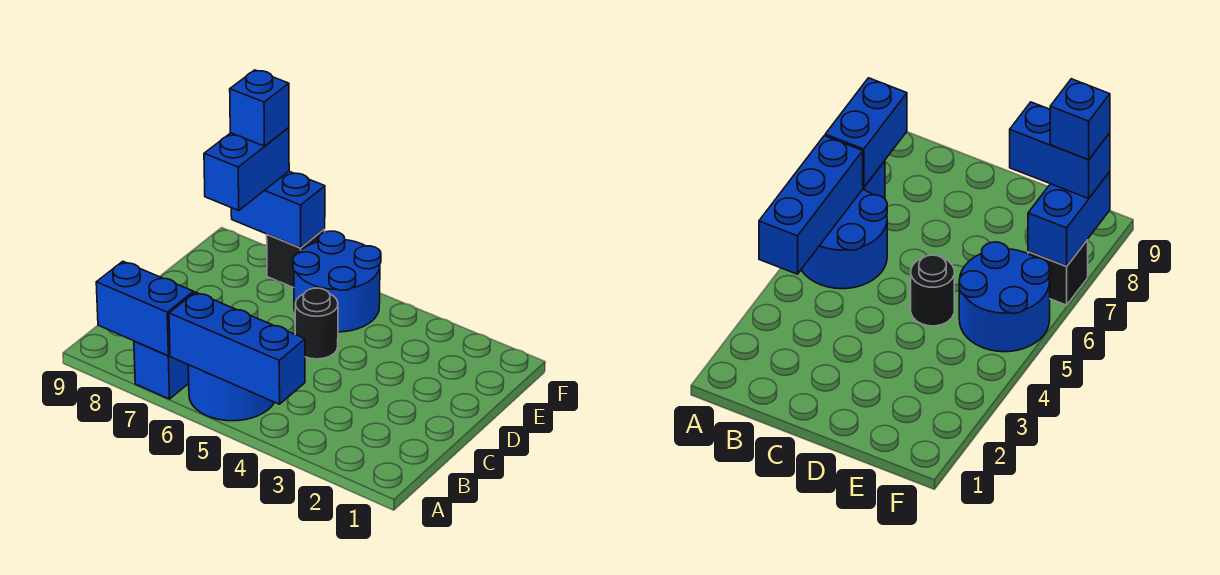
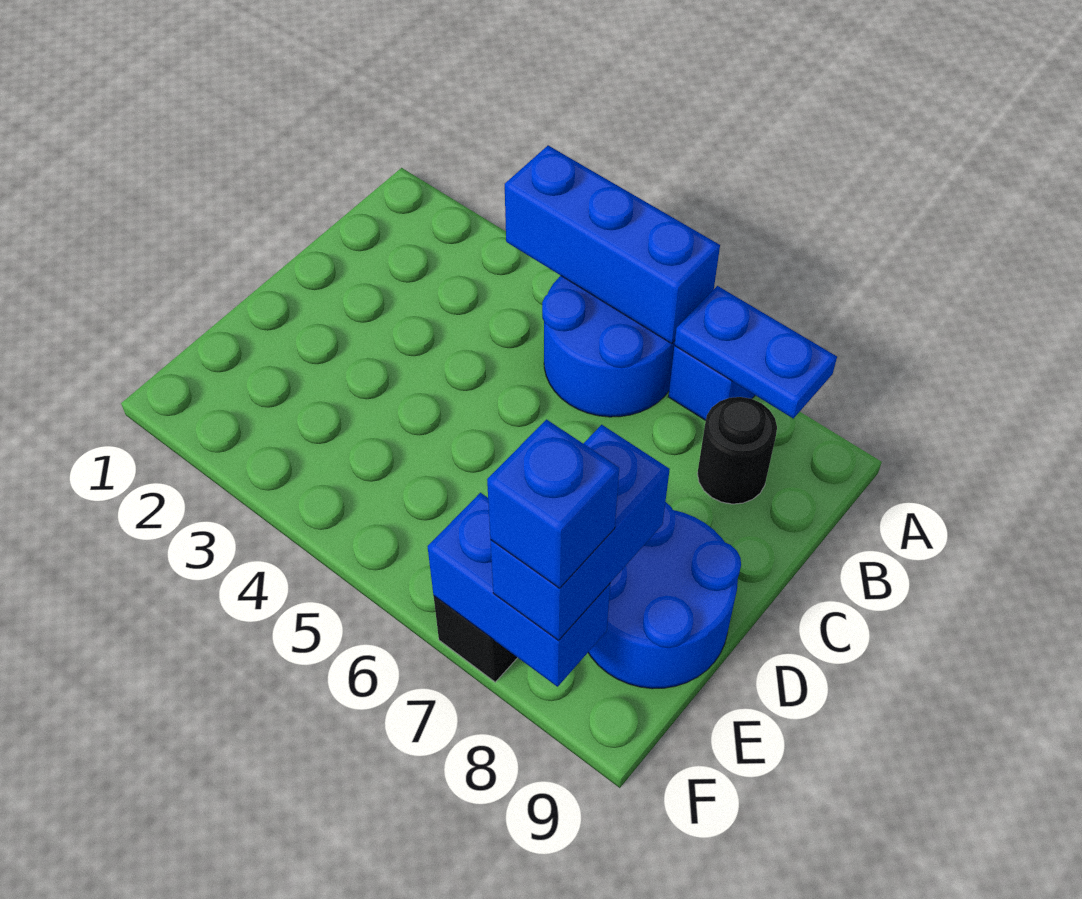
blue 1x2 brick [96,261,194,356] -> blue 1x2 plate [674,286,837,418]
black 1x1 round brick [295,288,338,359] -> black 1x1 round brick moved to [697,397,777,504]
blue 2x2 round brick [293,231,381,332] -> blue 2x2 round brick moved to [588,502,741,689]

